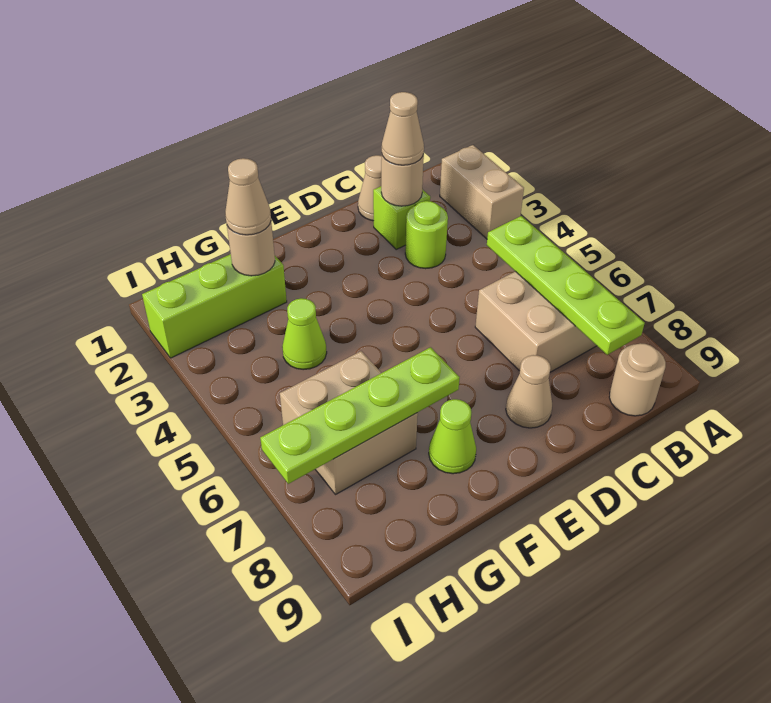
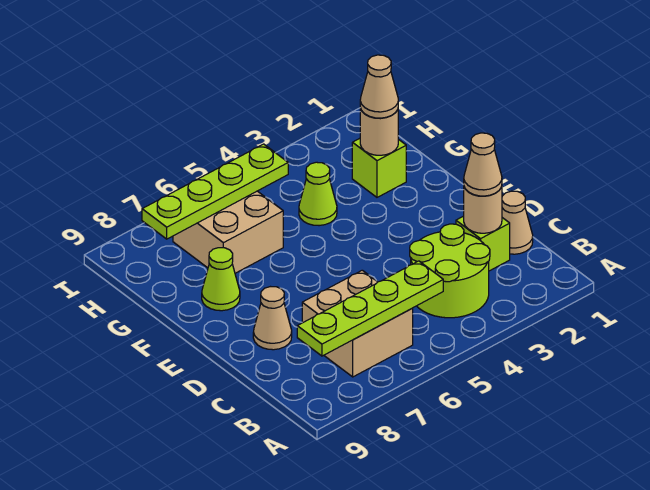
tan 1x2 brick [440,145,524,239] -> none
tan 1x1 round brick [609,343,666,416] -> none
lime 1x1 round brick [405,201,448,269] -> lime 2x2 round brick [410,224,490,318]
lime 1x4 plate [260,347,460,484] -> lime 1x4 plate turned to [142,144,288,239]
lime 1x3 brick [142,254,287,358] -> lime 1x1 brick [352,138,406,197]

